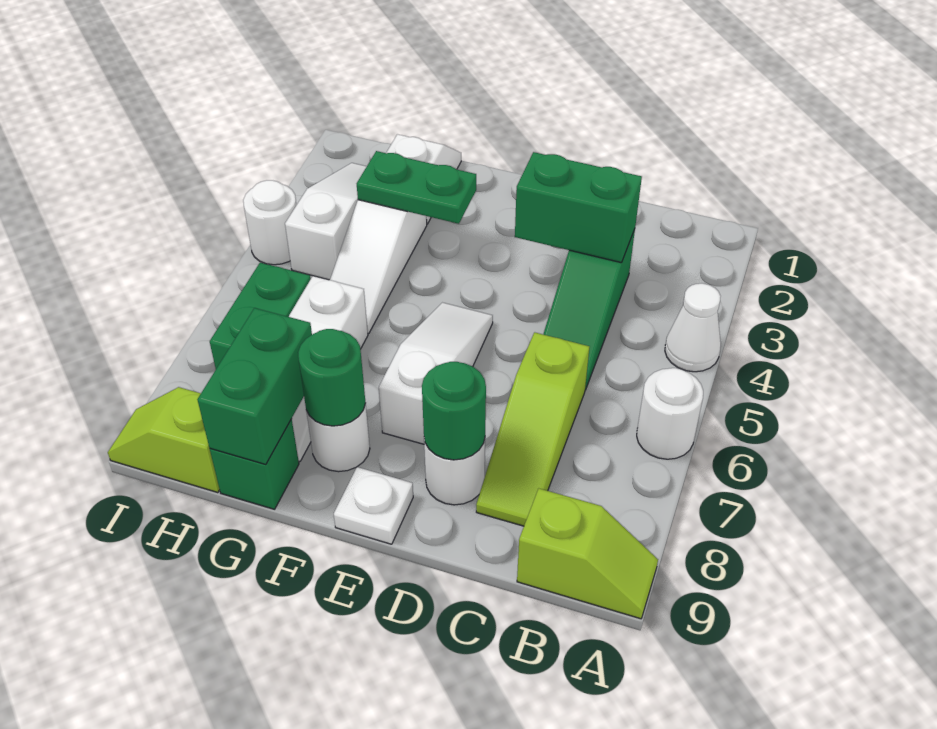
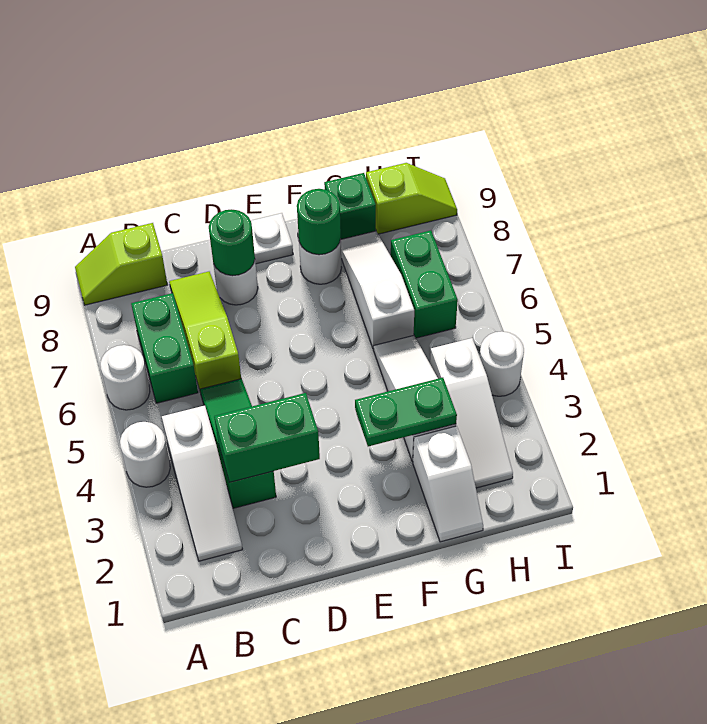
white 1x1 cone [665,283,721,372] -> white 1x1 round brick [120,422,170,487]
white 1x3 slope [379,303,493,444] -> white 1x3 slope moved to [162,405,243,561]
green 1x2 brick [197,308,312,464] -> green 1x2 brick moved to [131,293,198,403]

